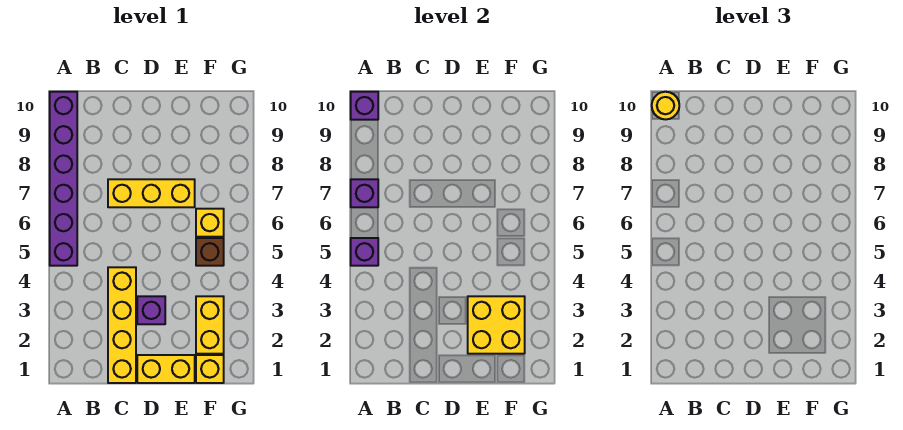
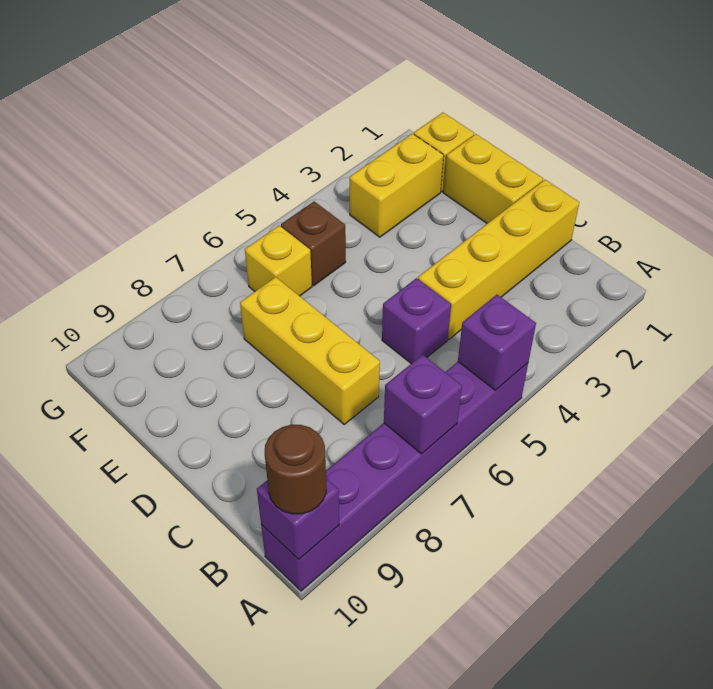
yellow 1x1 round brick [652,92,679,119] -> brown 1x1 round brick [265,425,326,514]
purple 1x1 brick [137,296,165,324] -> purple 1x1 brick moved to [382,278,451,363]
yellow 2x2 brick [468,296,525,354] -> none

